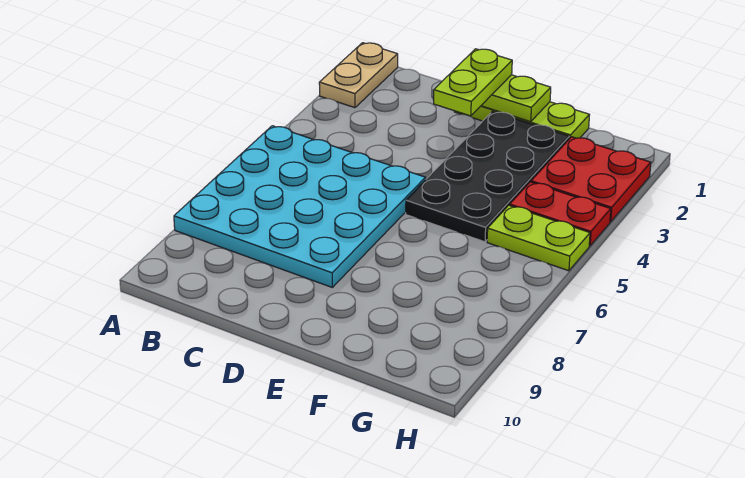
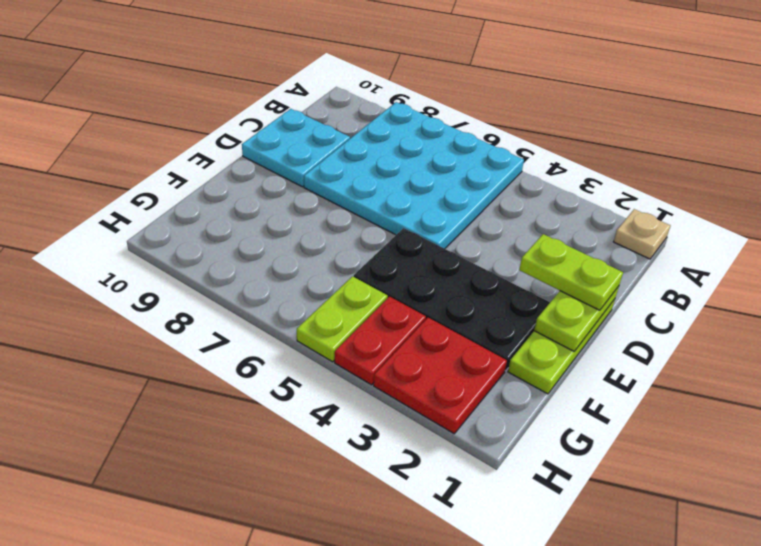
tan 1x2 plate [319,43,398,108] -> tan 1x1 plate [614,209,670,259]
none -> cyan 2x2 plate [242,109,350,187]

